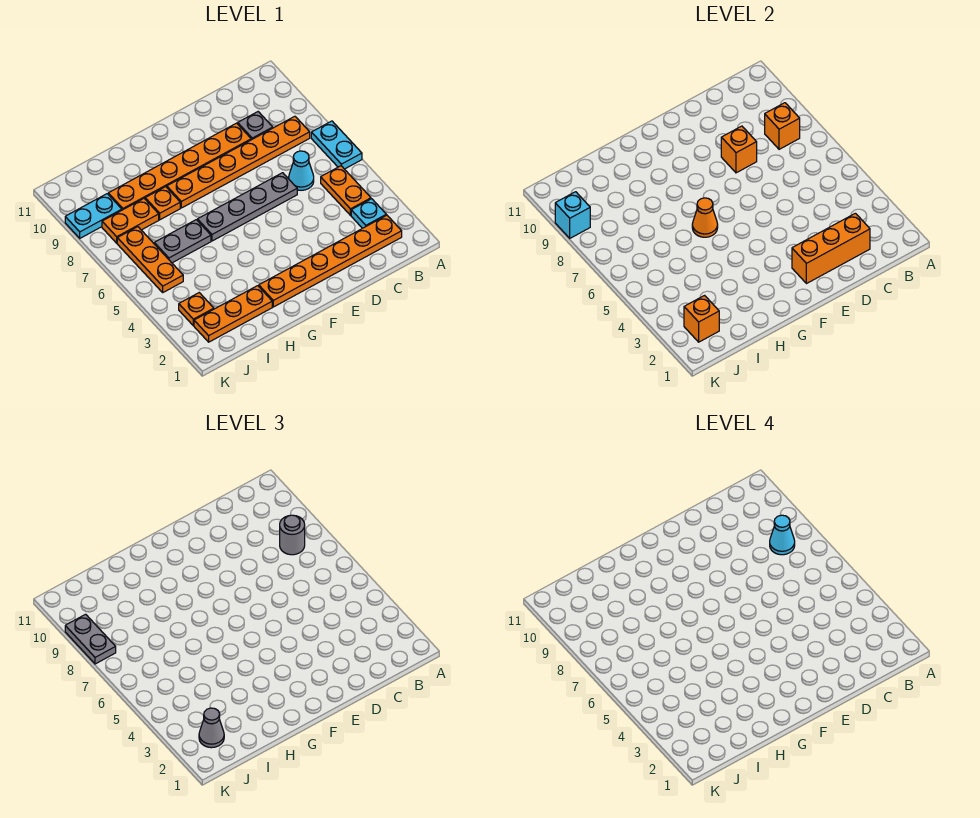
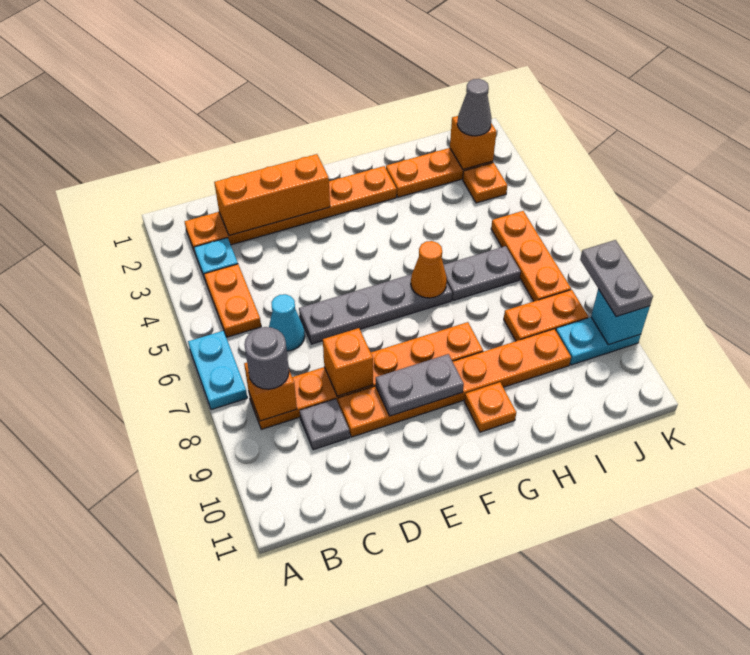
cyan 1x1 cone [770,515,795,555] -> none
none -> grey 1x2 plate [376,354,464,416]
orange 1x1 plate [145,187,180,220] -> orange 1x1 plate moved to [464,382,516,432]

